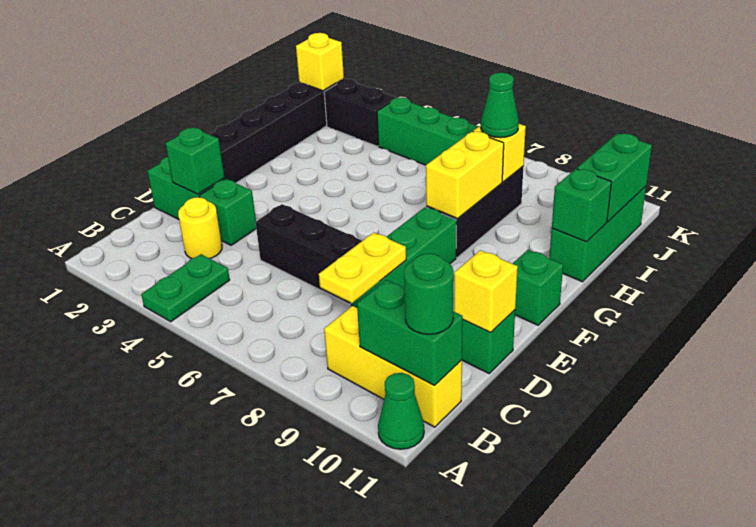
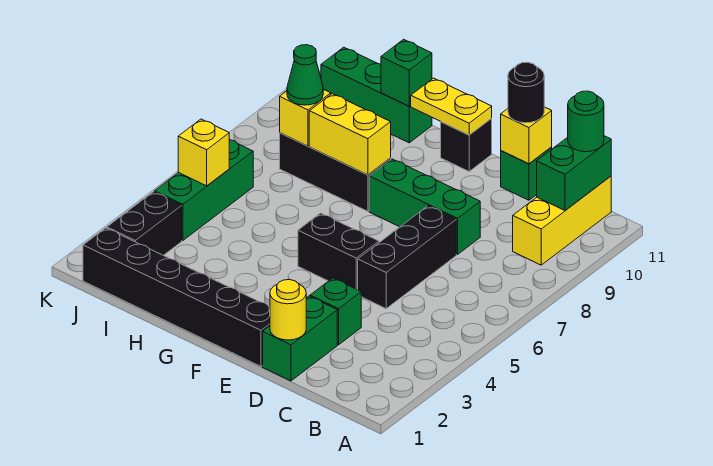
green 1x2 plate [141,254,230,322] -> none
green 1x1 cone [378,373,424,449] -> none
yellow 1x1 round brick [178,197,222,259] -> yellow 1x1 round brick moved to [270,280,306,340]
yellow 1x2 plate [319,232,406,303] -> yellow 1x2 plate moved to [411,78,492,135]
green 1x1 brick [166,128,224,194] -> none
none -> black 1x1 round brick [508,62,544,123]
none -> black 1x2 brick [298,213,379,290]
green 1x1 brick [513,250,563,325] -> black 1x1 brick [441,119,492,171]
green 1x2 brick [577,133,652,222] -> none
yellow 1x1 brick [296,33,344,91] -> yellow 1x1 brick moved to [178,119,229,186]

